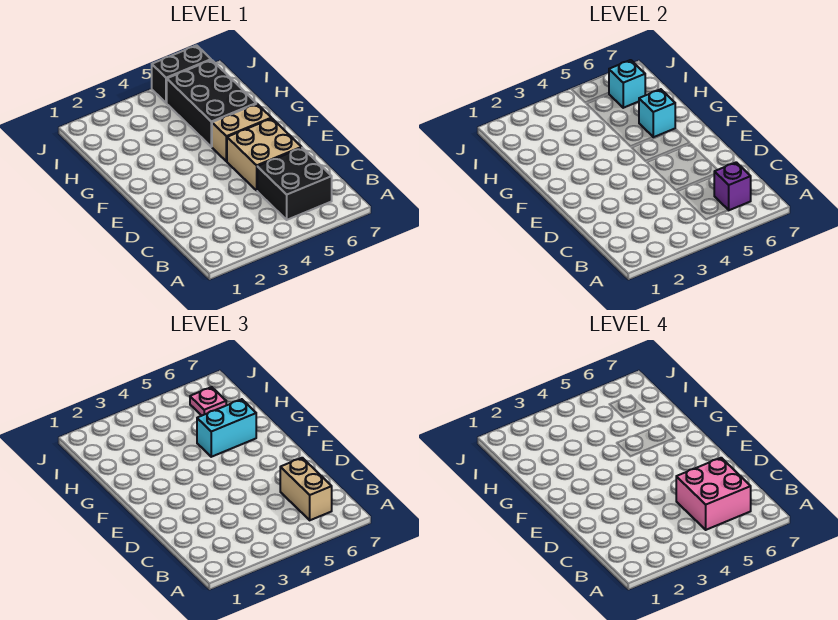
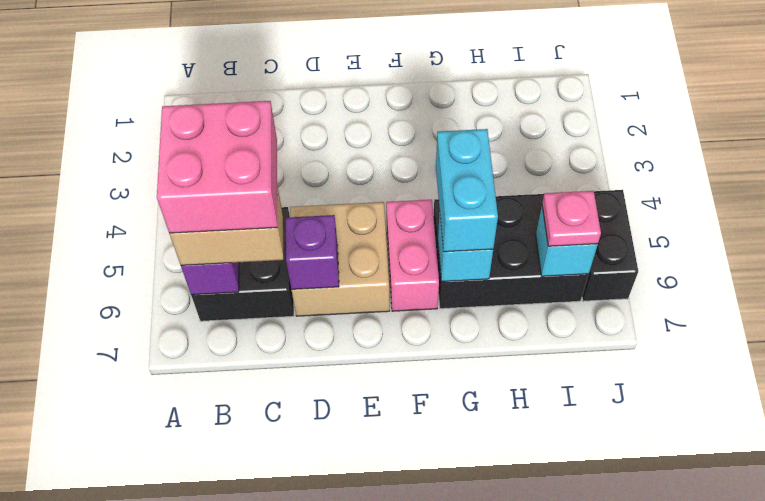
none -> purple 1x1 brick [286,215,339,289]
tan 1x2 brick [212,104,271,161] -> pink 1x2 brick [386,200,439,311]

